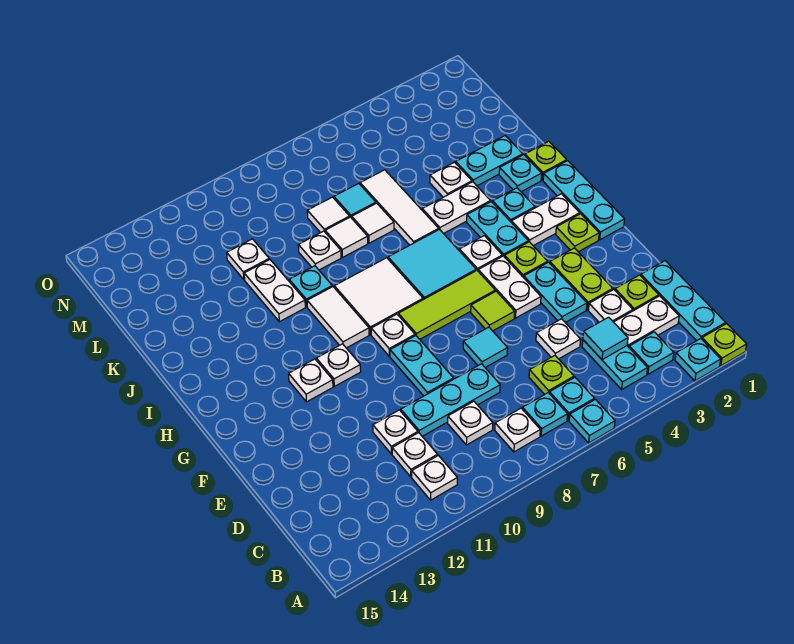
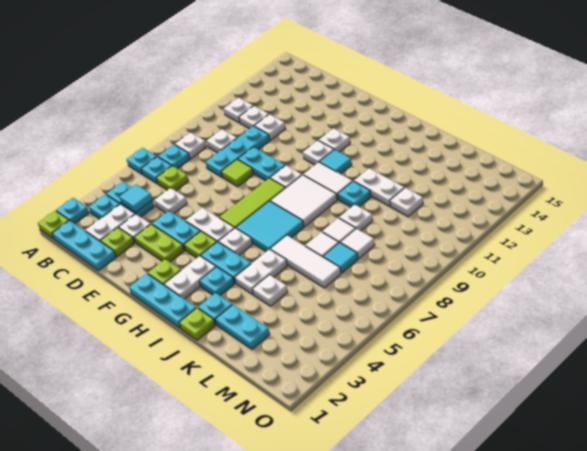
cyan 1x1 tile [463,327,508,368] -> cyan 1x1 tile moved to [320,150,352,174]
lime 1x1 tile [471,291,515,331] -> lime 1x1 tile moved to [221,160,253,187]
cyan 1x2 plate [456,136,523,186] -> cyan 1x2 plate turned to [216,305,270,349]

